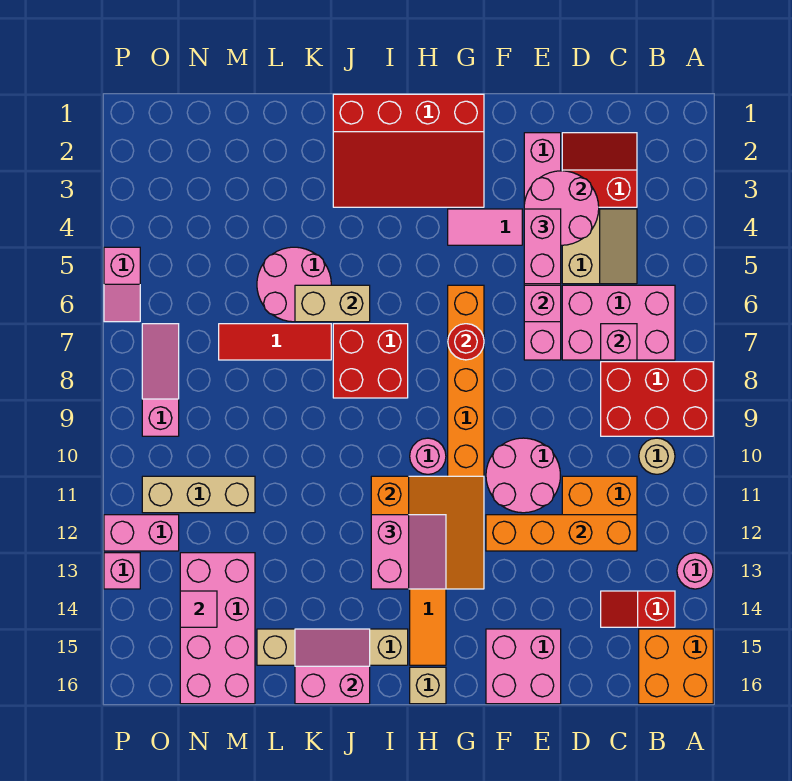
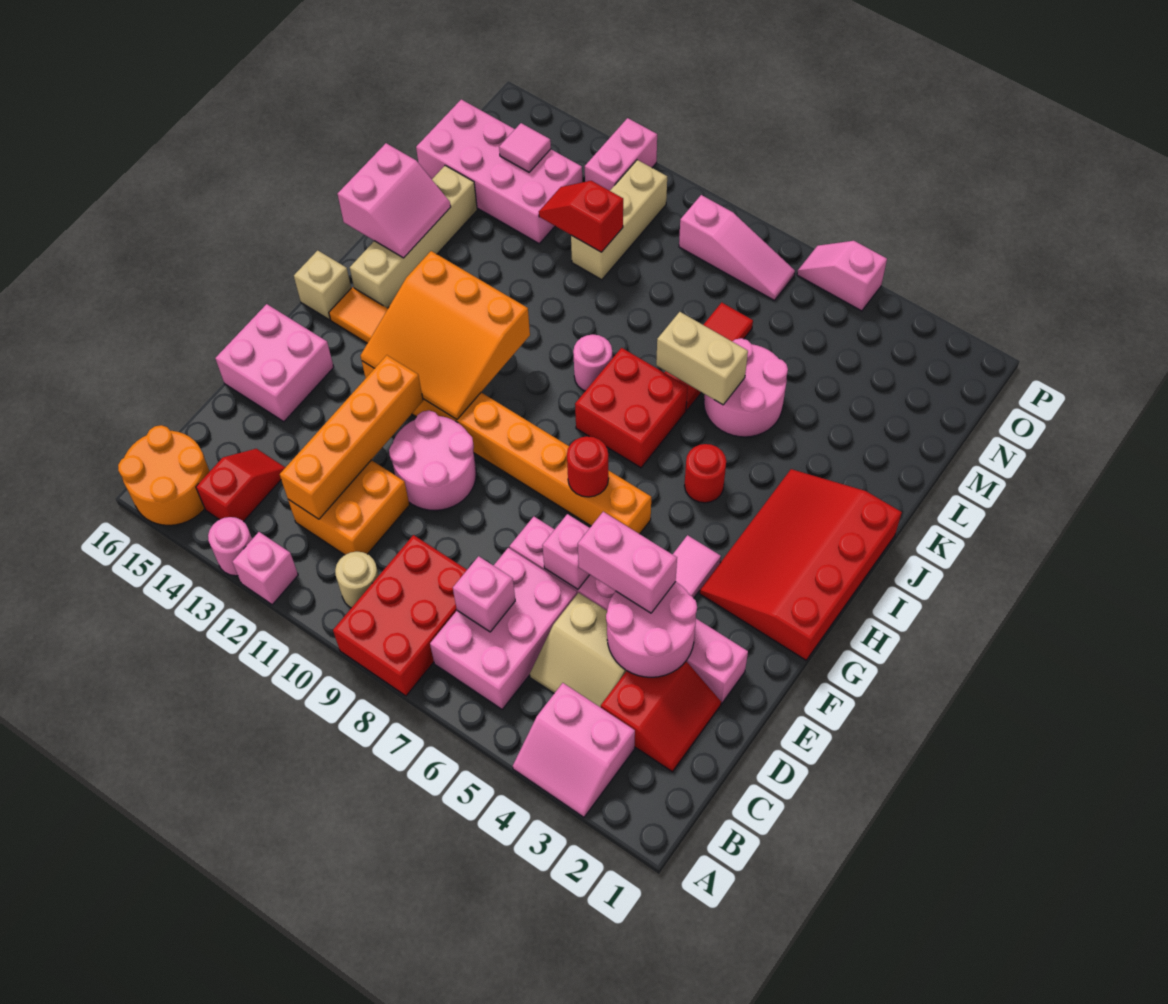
orange 2x2 brick [639,629,713,704] -> orange 2x2 round brick [118,425,210,525]
pink 1x1 round brick [410,438,446,474] -> pink 1x1 round brick moved to [573,334,612,391]
pink 2x2 slope [371,515,446,589] -> pink 2x2 slope moved to [513,683,635,817]
none -> red 1x1 round brick [684,444,726,503]
tan 1x2 brick [295,285,370,322] -> tan 1x2 brick turned to [656,312,748,405]
none -> red 1x2 slope [539,181,623,252]
pink 1x1 brick [104,553,140,589] -> pink 1x1 brick moved to [232,532,298,605]

